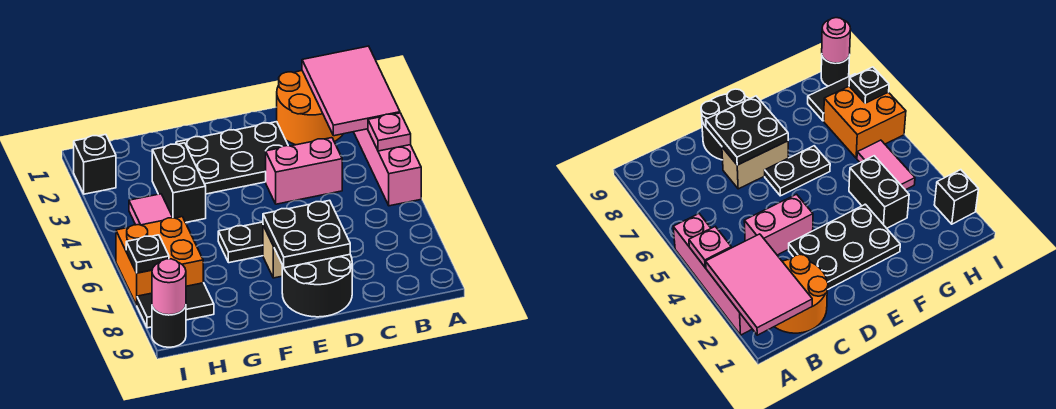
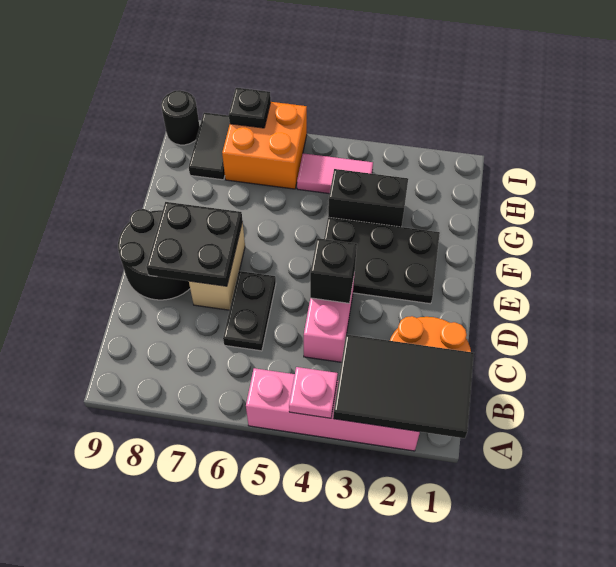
pink 2x3 tile [302,46,400,136] -> black 2x3 tile [333,334,474,438]
black 2x3 plate [176,122,288,194] -> black 2x3 plate turned to [324,217,440,304]
black 1x2 plate [218,222,263,263] -> black 1x2 plate moved to [223,271,276,351]
black 1x1 brick [74,135,116,194] -> black 1x1 brick moved to [310,238,357,303]
pink 1x1 round brick [152,259,186,315] -> none

